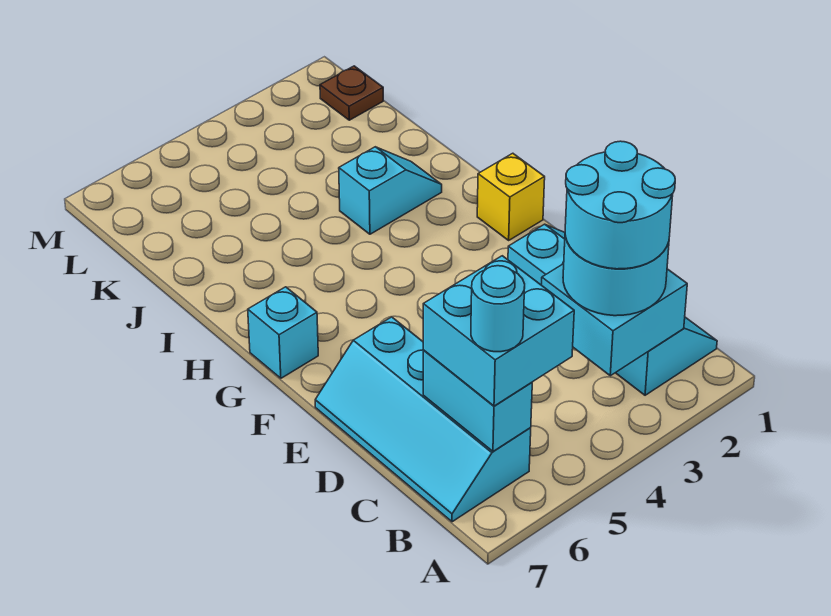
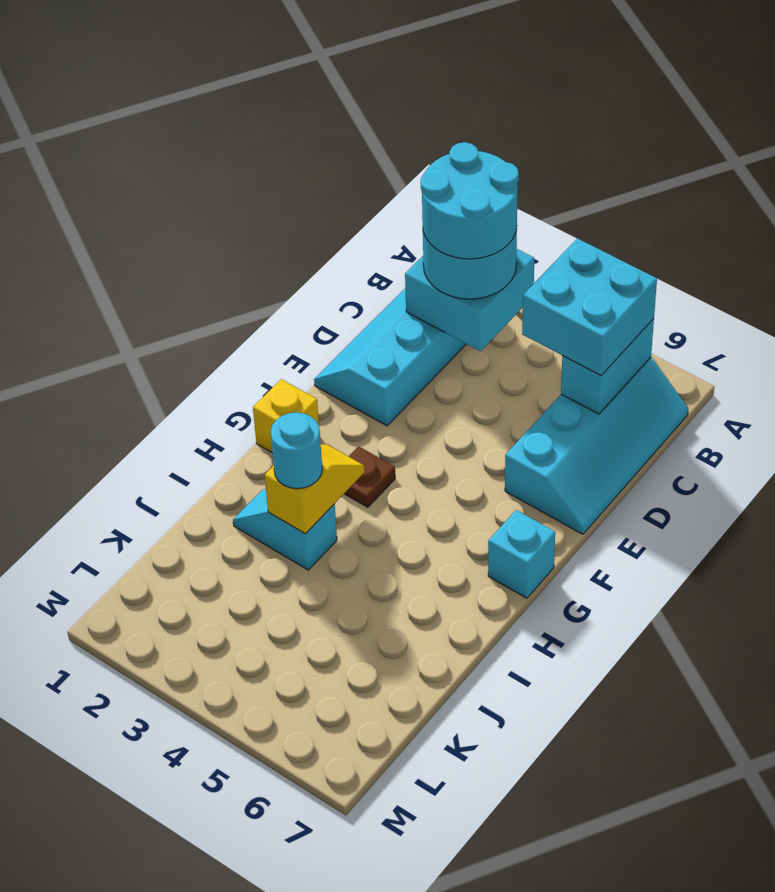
cyan 1x1 round brick [471,266,525,352] -> cyan 1x1 round brick moved to [271,412,322,489]
none -> yellow 1x2 slope [265,444,365,534]
brown 1x1 plate [320,66,383,120] -> brown 1x1 plate moved to [344,446,395,507]

